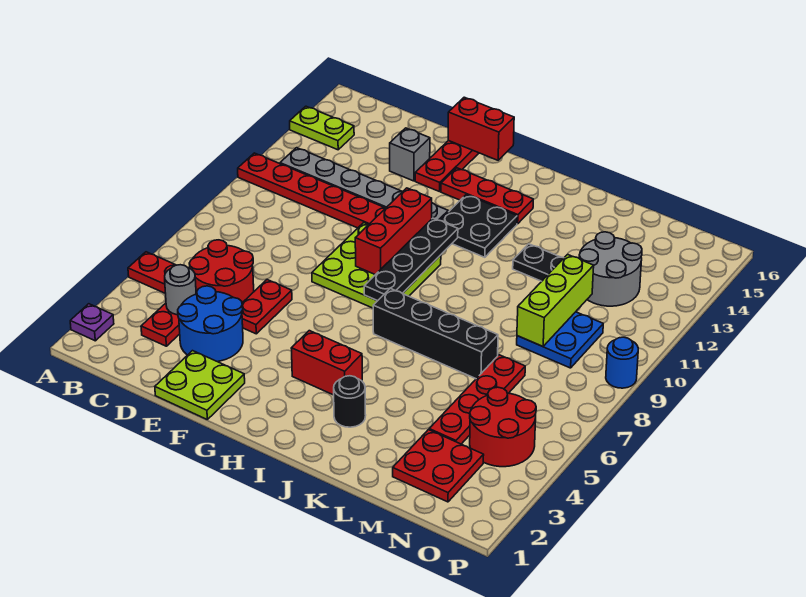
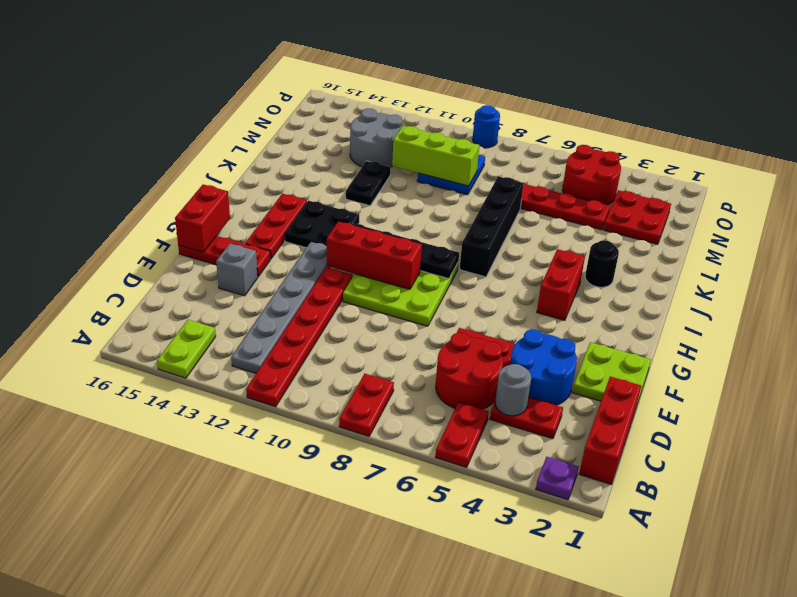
none -> red 1x2 plate [339,374,394,436]
none -> red 1x3 brick [579,377,641,484]

